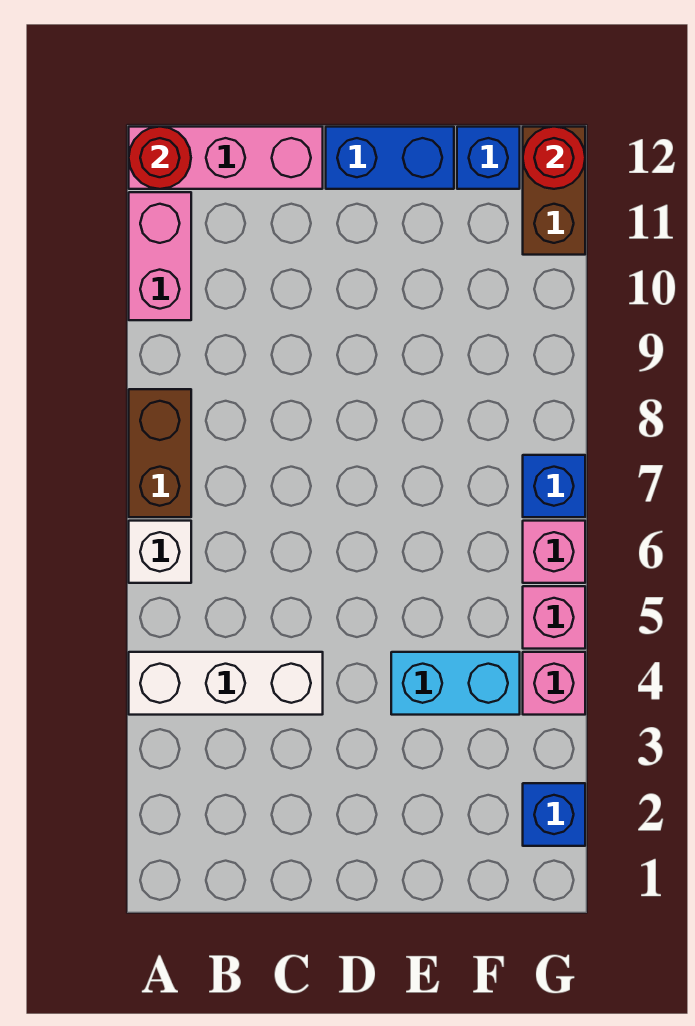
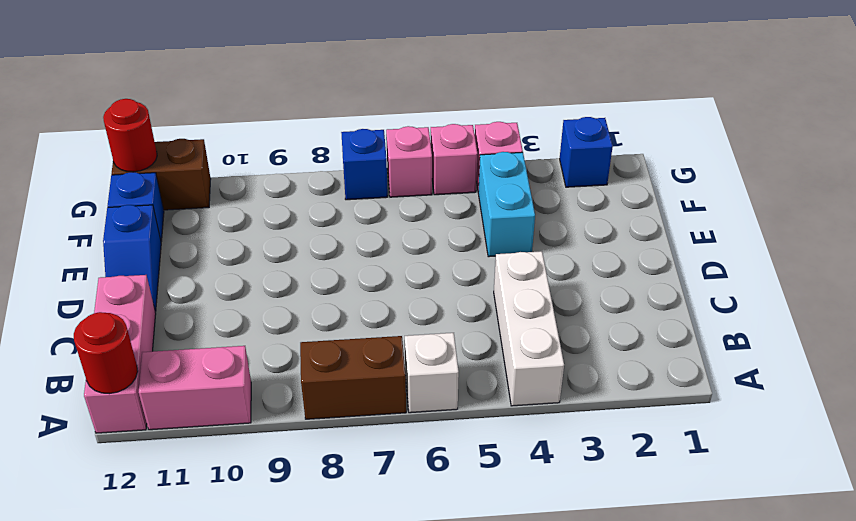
blue 1x2 brick [326,127,454,189] -> blue 1x2 slope [103,205,161,311]

